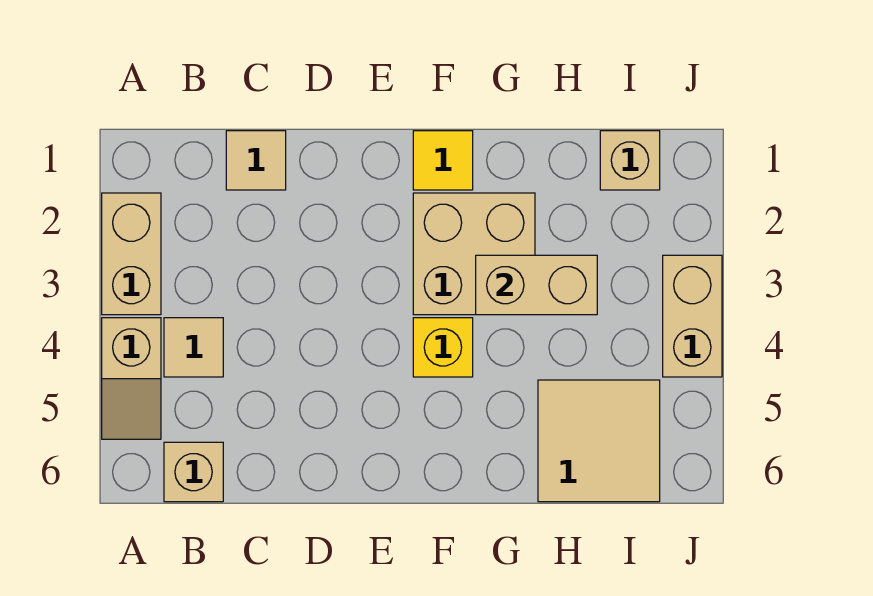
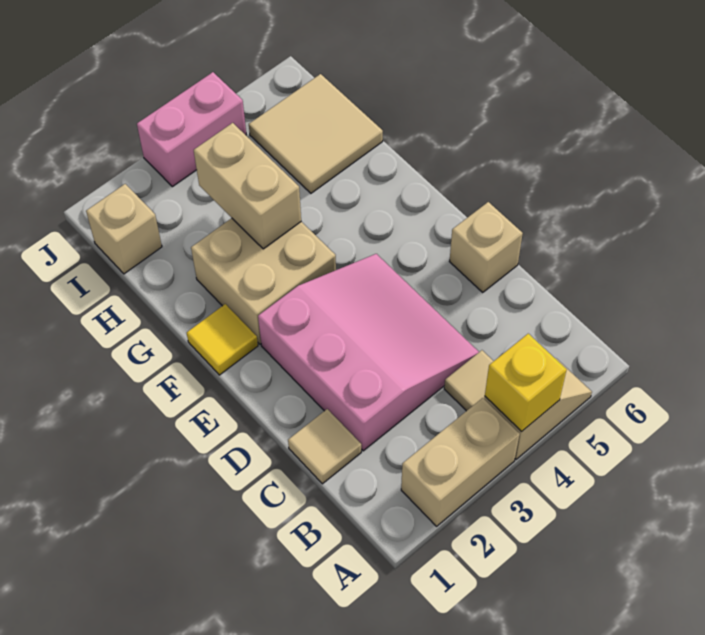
tan 1x1 brick [164,442,223,502] -> tan 1x1 brick moved to [450,202,523,292]
none -> pink 3x3 slope [258,254,479,451]
yellow 1x1 brick [413,318,473,377] -> yellow 1x1 brick moved to [485,334,567,432]
tan 1x2 brick [663,255,722,377] -> pink 1x2 brick [137,72,246,187]

